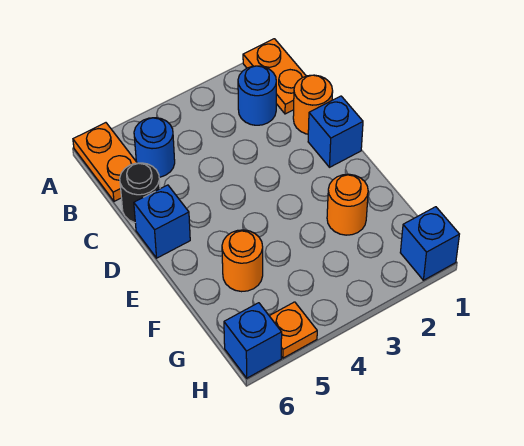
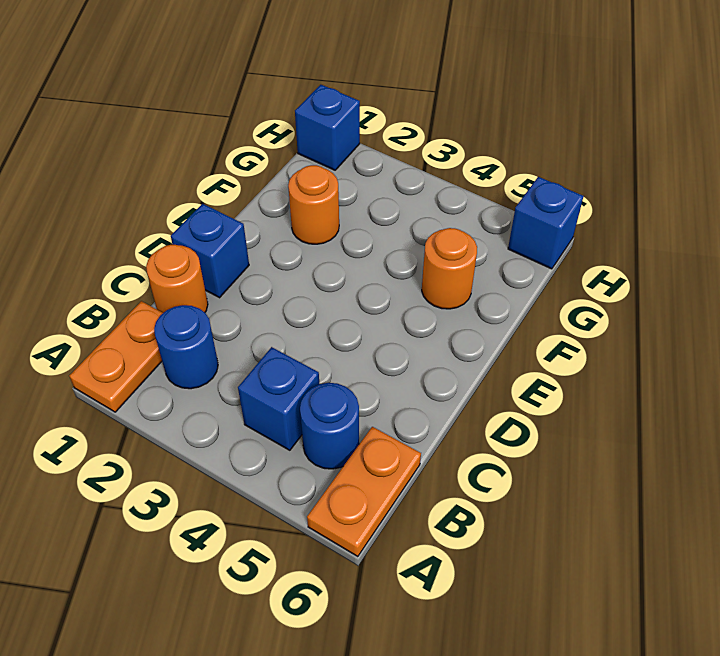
black 1x1 round brick [120,163,160,223] -> none
blue 1x1 brick [134,185,190,258] -> blue 1x1 brick moved to [238,347,319,450]
orange 1x1 plate [270,302,317,358] -> none

